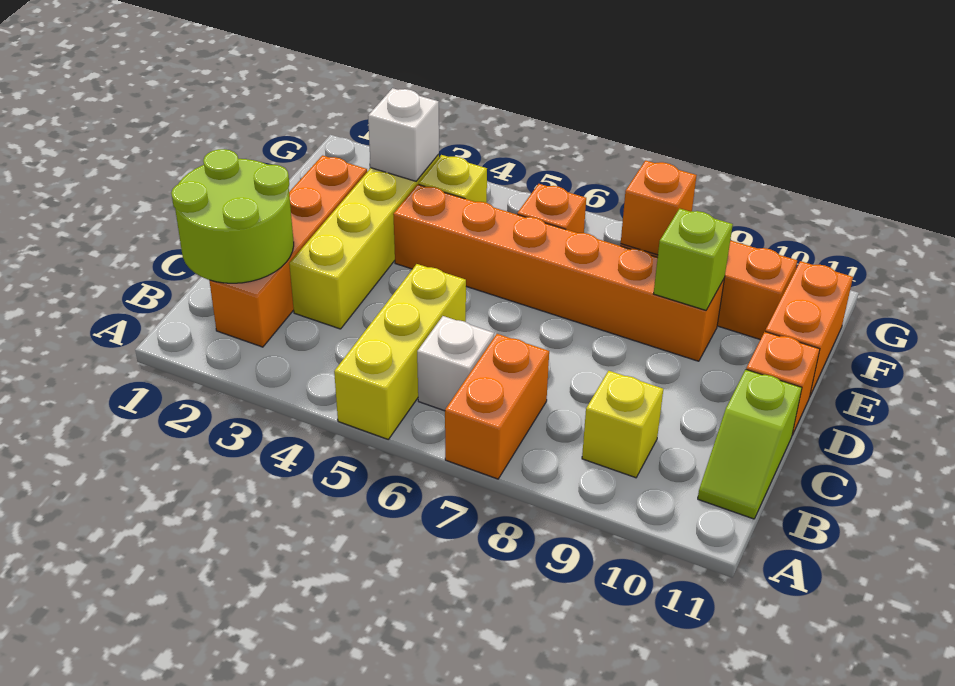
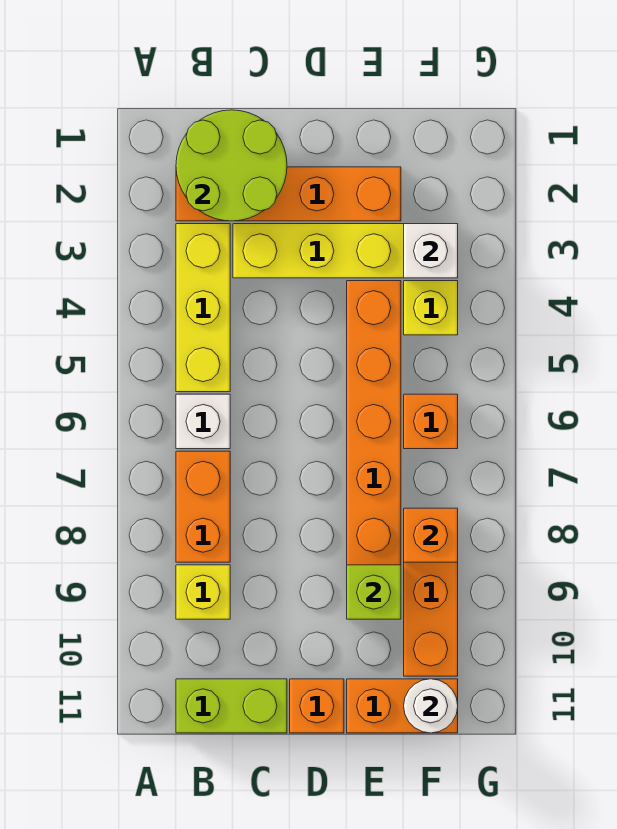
yellow 1x3 brick [334,264,466,439] -> yellow 1x3 brick turned to [176,224,230,392]
orange 1x2 brick [445,334,549,479] -> orange 1x2 brick turned to [176,451,230,562]
lime 1x2 slope [698,370,802,519] -> lime 1x2 brick [176,679,287,733]
none -> white 1x1 round brick [404,679,458,733]

